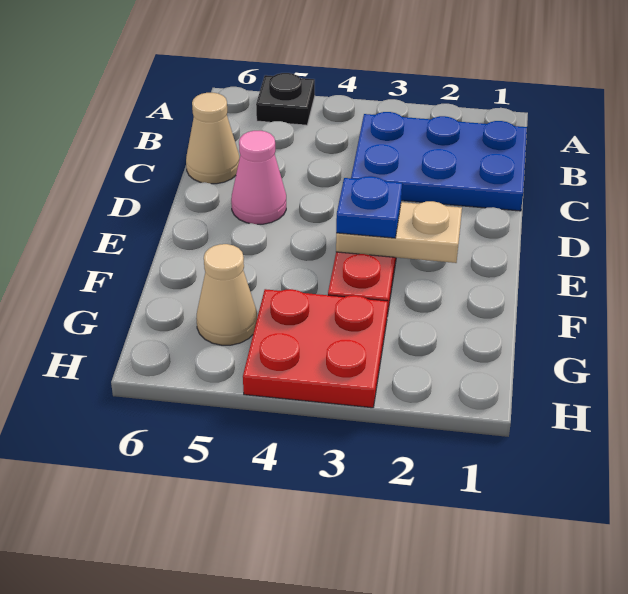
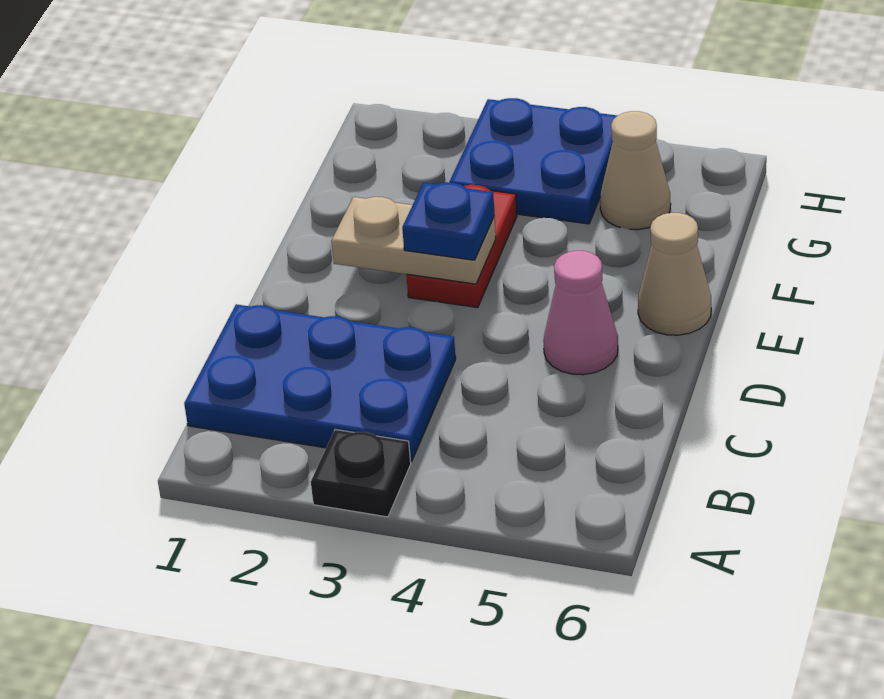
black 1x1 plate [256,73,315,125] -> black 1x1 plate moved to [311,430,411,517]
tan 1x1 cone [186,93,239,184] -> tan 1x1 cone moved to [638,213,711,335]
red 2x2 plate [243,289,388,408] -> blue 2x2 plate [449,98,618,224]

